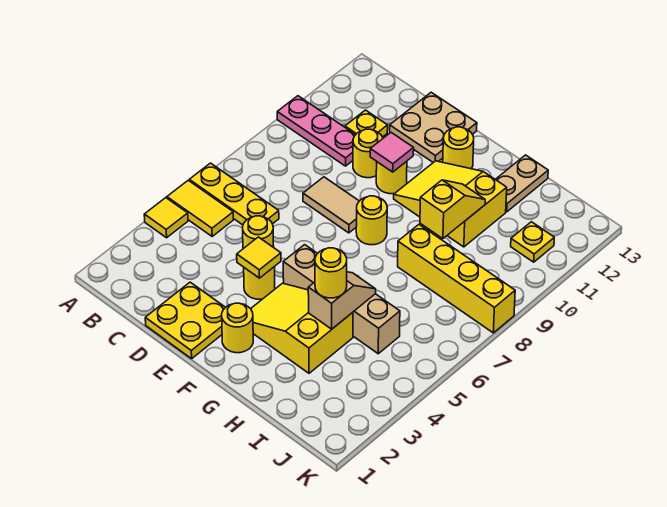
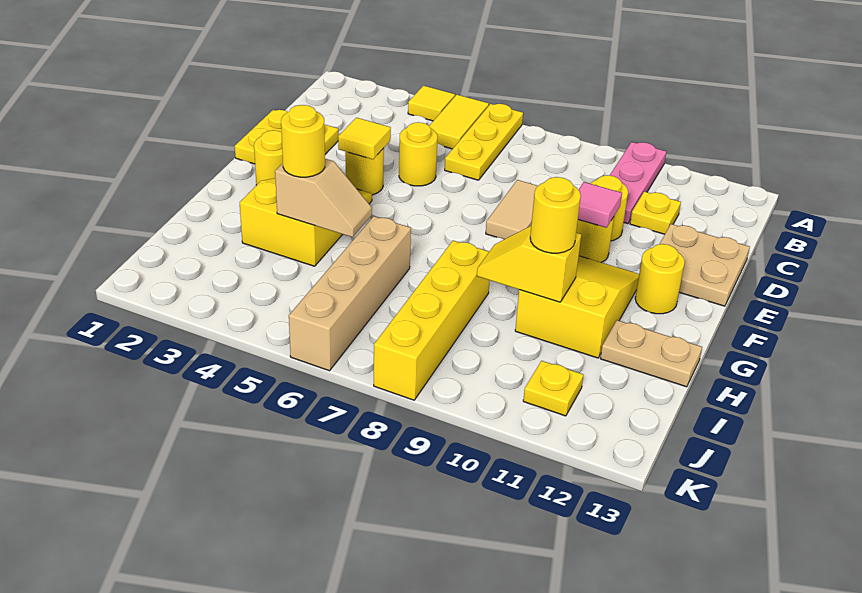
tan 1x4 brick [283,245,400,354] -> tan 1x4 brick moved to [289,216,411,371]
yellow 1x1 round brick [356,196,387,245] -> yellow 1x1 round brick moved to [530,177,581,253]
yellow 1x2 slope [420,180,485,239] -> yellow 1x2 slope turned to [477,226,581,302]

